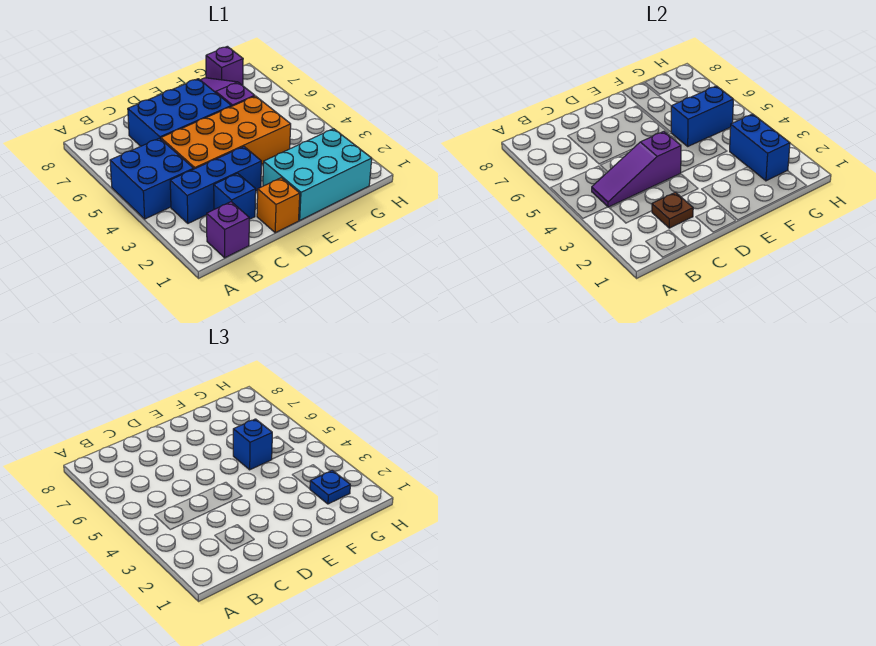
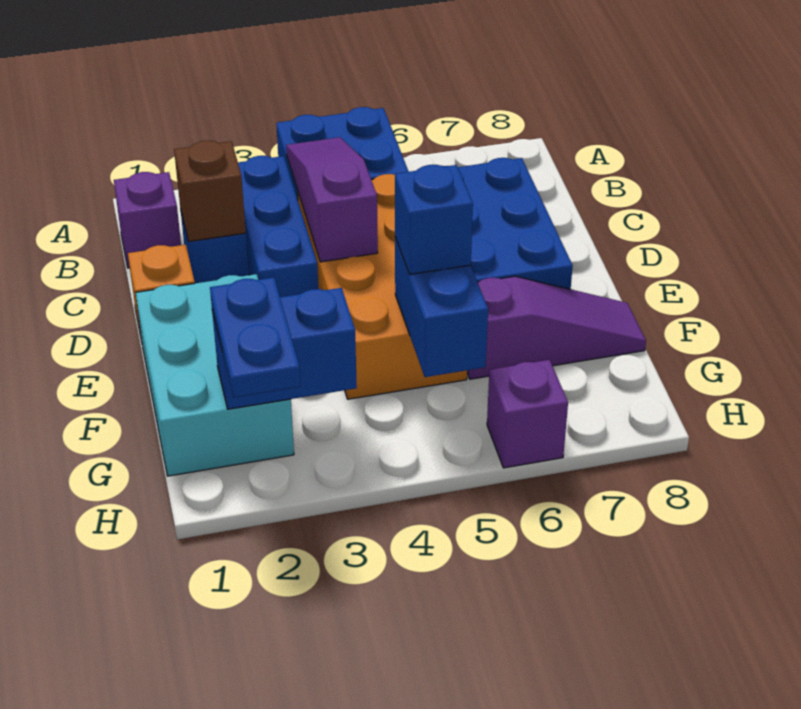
brown 1x1 plate [652,192,693,228] -> brown 1x1 brick [174,141,246,242]
blue 1x1 plate [310,470,350,504] -> blue 1x2 plate [210,277,300,397]
purple 1x1 brick [206,46,243,86] -> purple 1x1 brick moved to [487,360,568,468]

